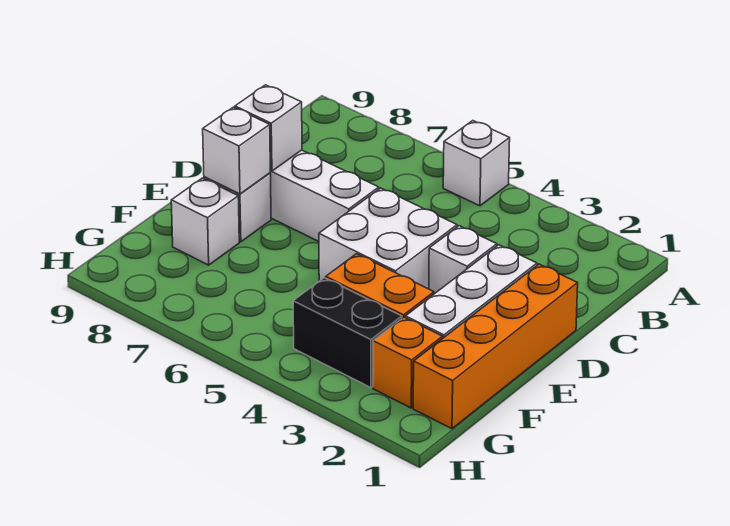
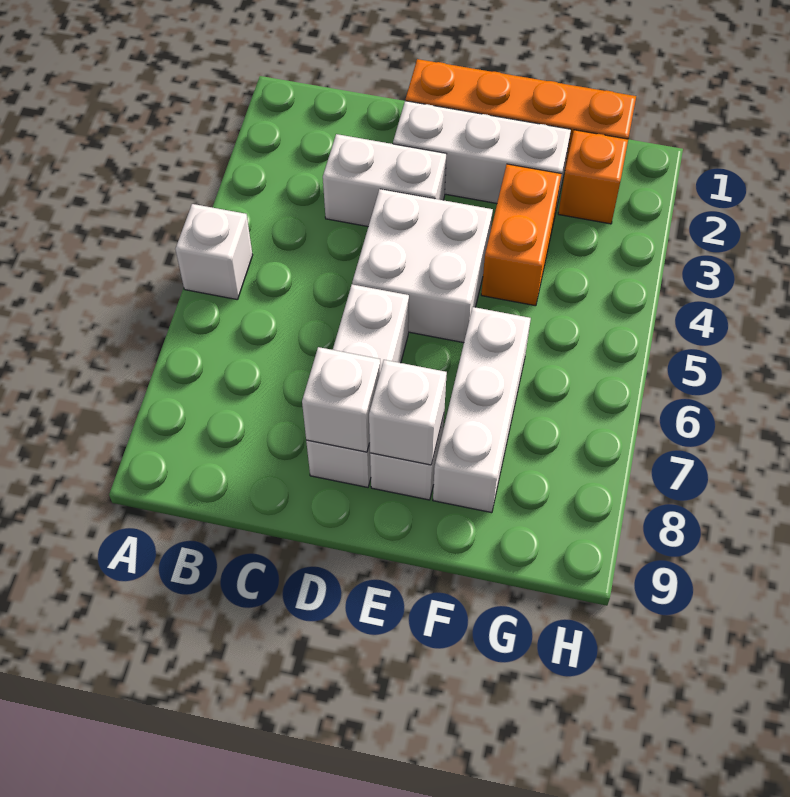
white 1x1 brick [429,226,497,294] -> white 1x2 brick [323,134,446,226]
white 1x1 brick [171,178,239,265] -> white 1x3 brick [433,307,531,513]
black 1x2 brick [293,278,402,388] -> none

